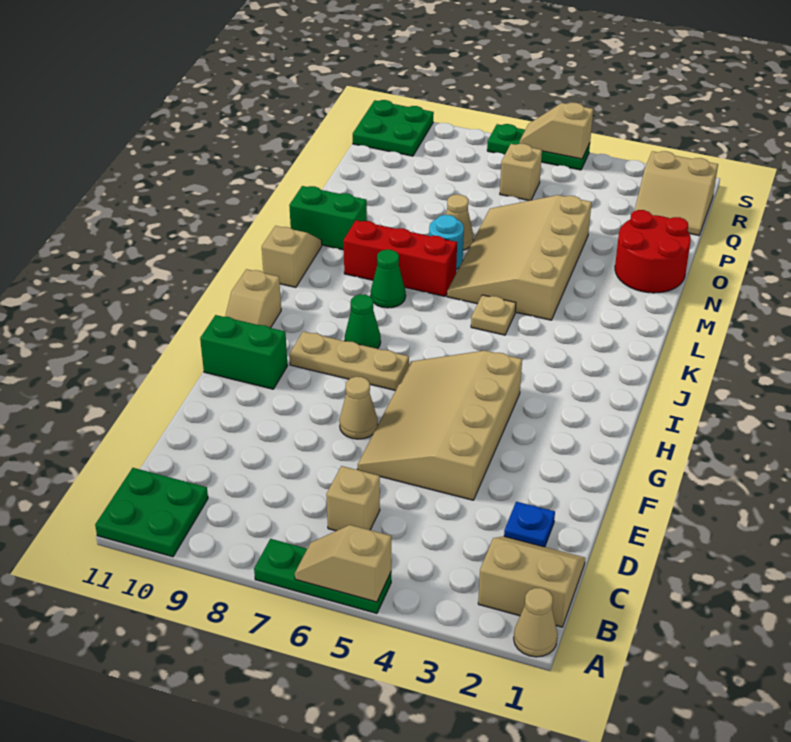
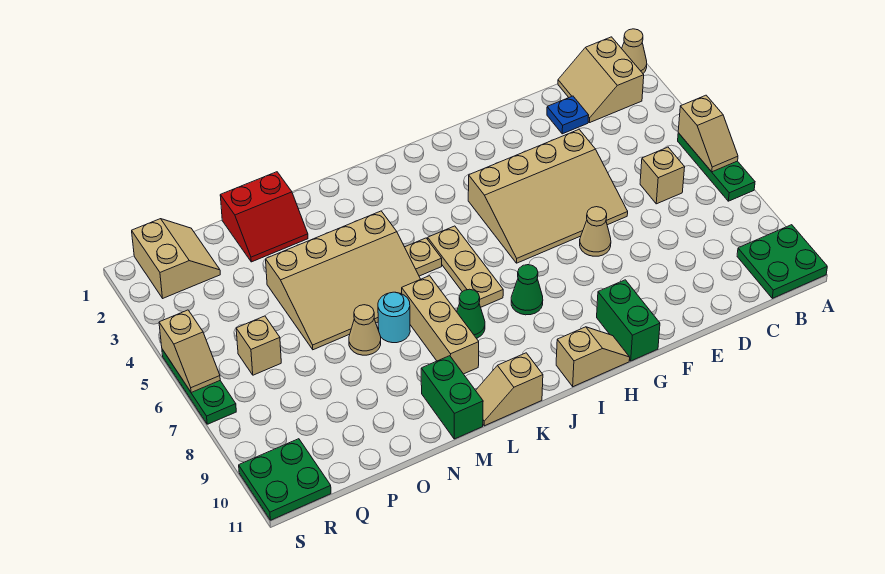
tan 1x3 plate [289,331,409,391] -> tan 1x3 plate moved to [428,226,503,307]
red 1x3 brick [343,220,457,296] -> tan 1x3 brick [402,276,479,374]
red 2x2 round brick [615,210,691,293] -> red 2x2 slope [220,172,308,262]

